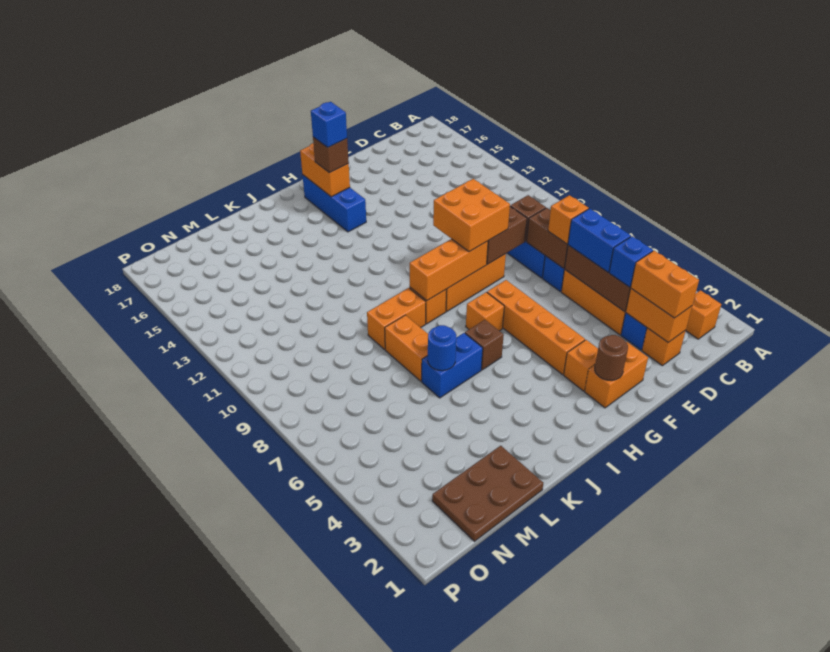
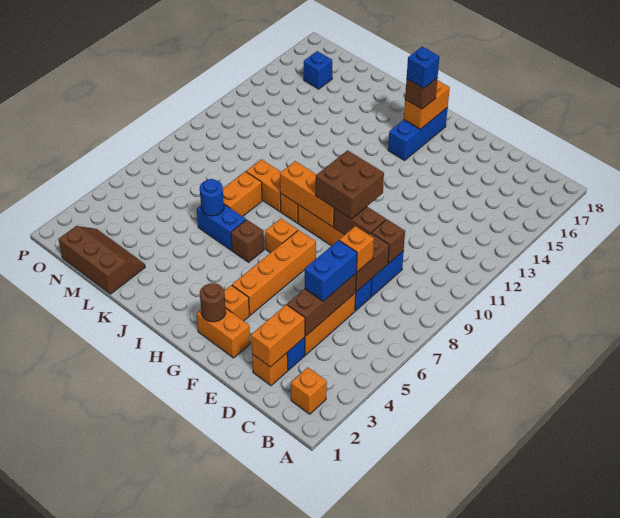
orange 1x2 brick [631,251,699,318] -> none
blue 1x1 brick [609,236,653,287] -> blue 1x1 brick moved to [304,51,332,89]
orange 2x2 brick [433,179,510,252] -> brown 2x2 brick [316,150,384,219]
brown 2x3 plate [432,446,543,541] -> brown 2x3 slope [59,226,145,294]

